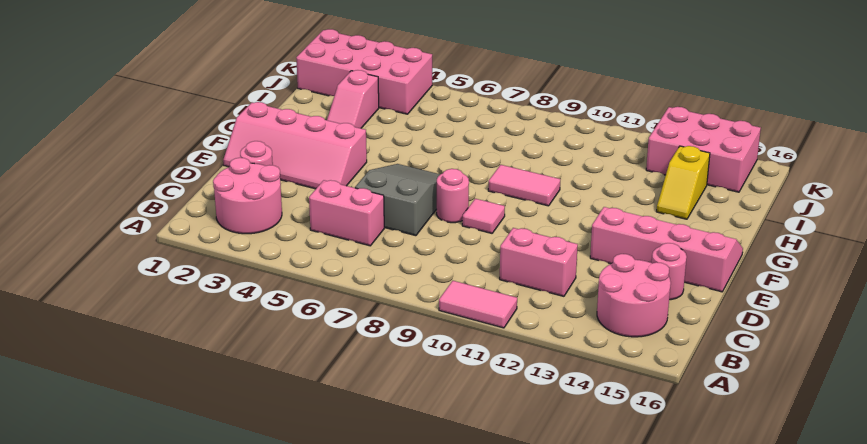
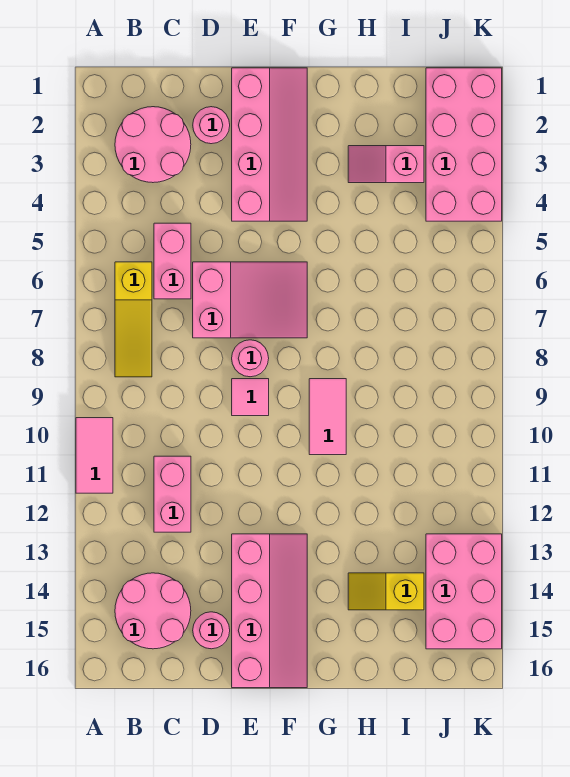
none -> yellow 1x3 slope [115,262,152,377]
grey 2x3 slope [355,164,440,236] -> pink 2x3 slope [193,262,307,338]
pink 2x4 slope [223,102,367,189] -> pink 2x4 slope turned to [232,68,307,221]

